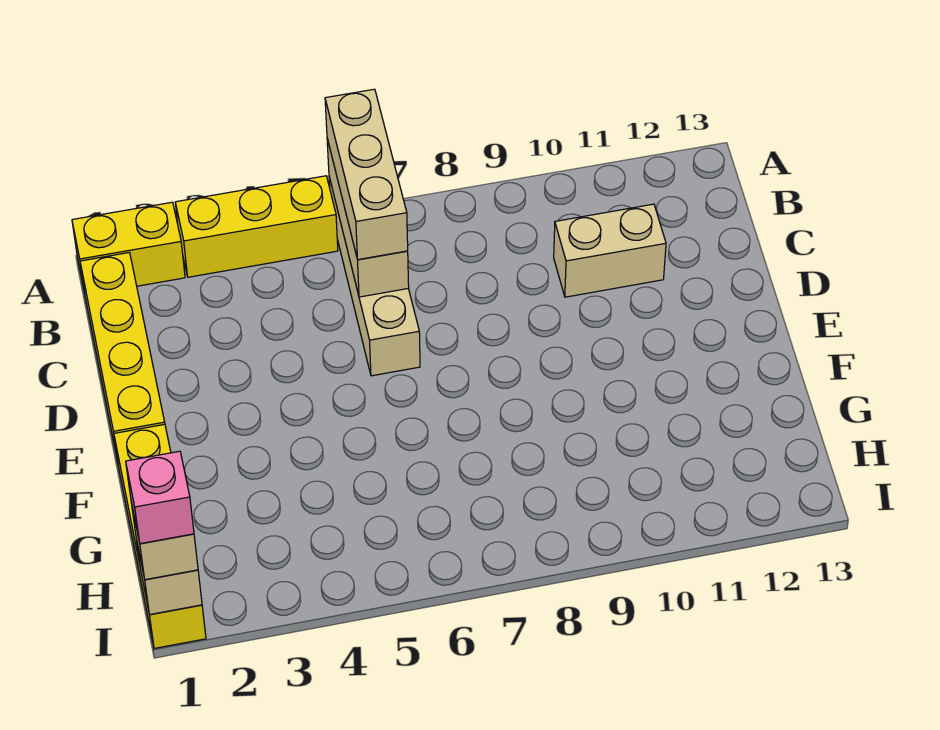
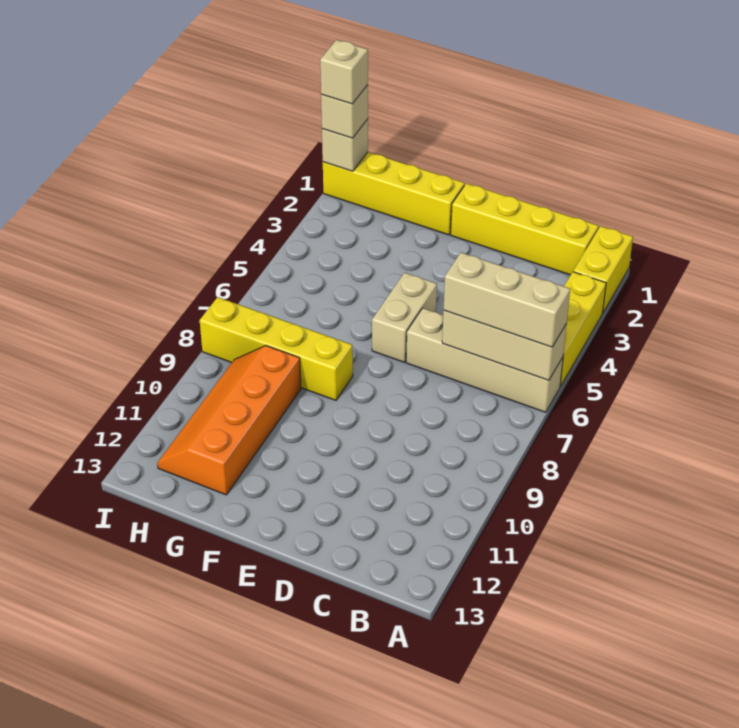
tan 1x2 brick [554,204,666,297] -> tan 1x2 brick moved to [372,273,437,362]
none -> yellow 1x4 brick [200,297,353,400]
none -> orange 2x4 slope [157,346,301,495]
pink 1x1 brick [126,451,194,544] -> tan 1x1 brick [320,40,368,104]

